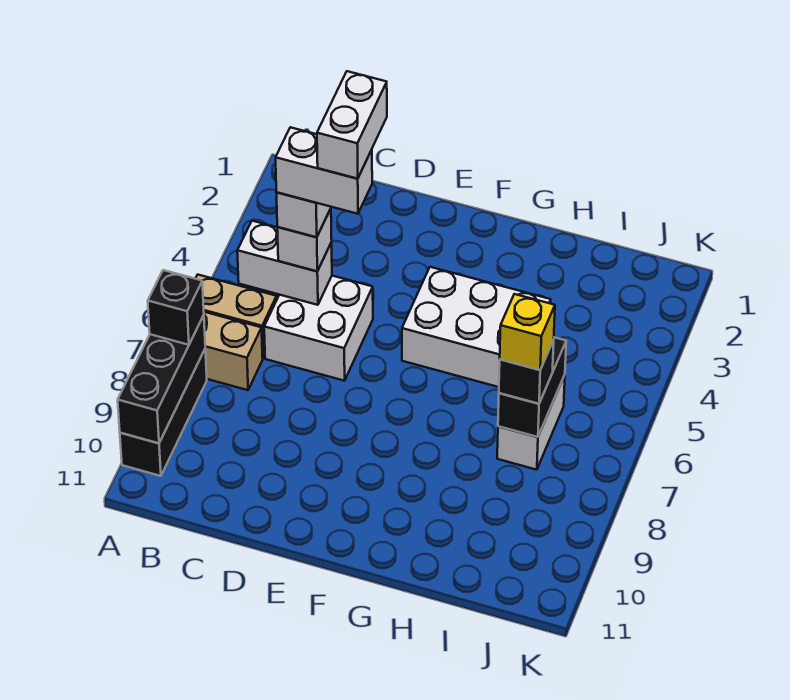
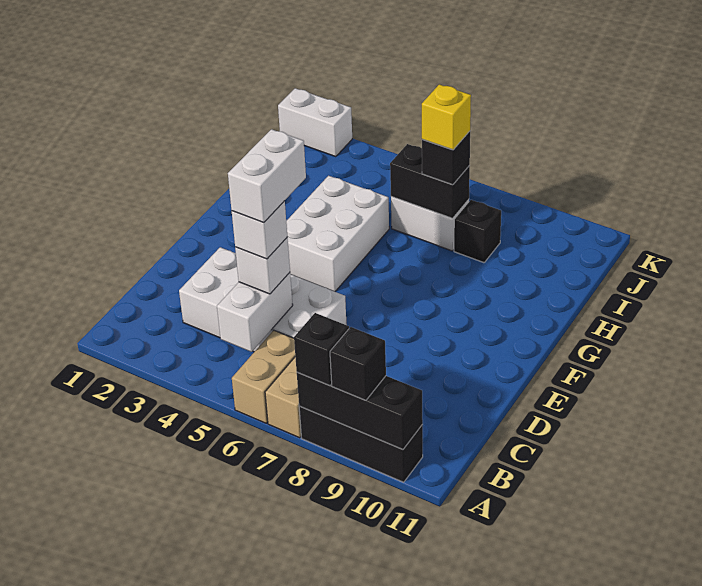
none -> black 1x1 brick [330,327,386,400]
white 2x2 brick [264,276,373,381] -> white 2x4 brick [179,247,347,352]
white 1x2 brick [317,71,387,179] -> white 1x2 brick moved to [278,88,352,157]
none -> black 1x1 brick [454,200,501,263]

